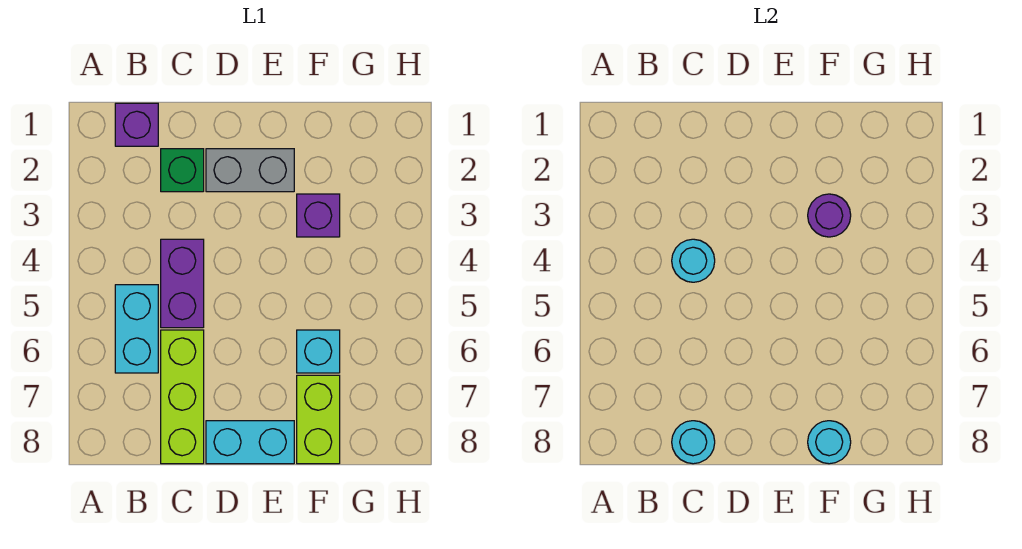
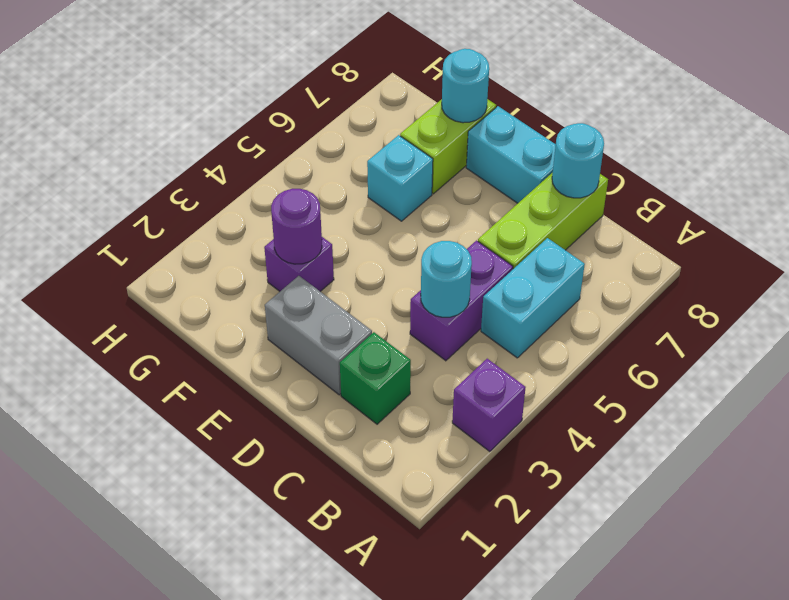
purple 1x1 brick [115,103,158,146] -> purple 1x1 brick moved to [452,359,526,452]

